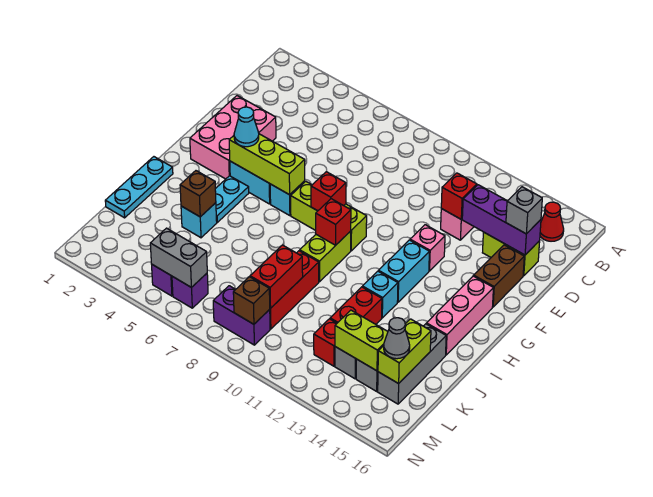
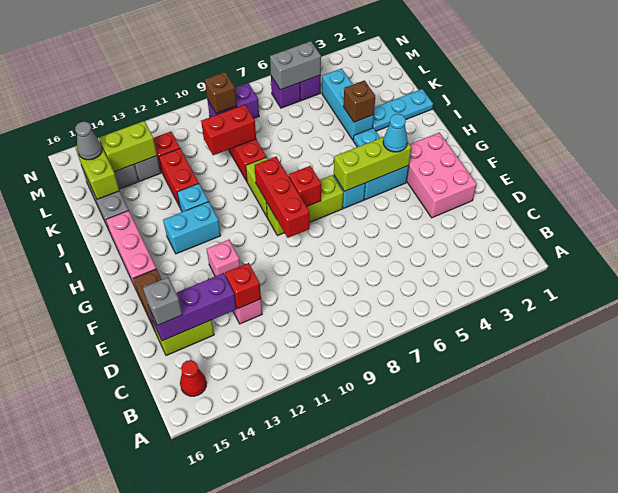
cyan 1x2 brick [379,240,429,302] -> cyan 1x2 brick turned to [163,202,221,254]
red 1x1 brick [316,199,351,245] -> red 1x3 brick [254,157,310,238]
cyan 1x3 plate [105,157,173,218] -> cyan 1x3 plate turned to [373,89,433,131]
cyan 1x1 brick [181,203,217,238] -> cyan 1x3 brick [322,68,374,140]
red 1x2 brick [250,245,303,308] -> red 1x2 brick turned to [201,105,256,155]

